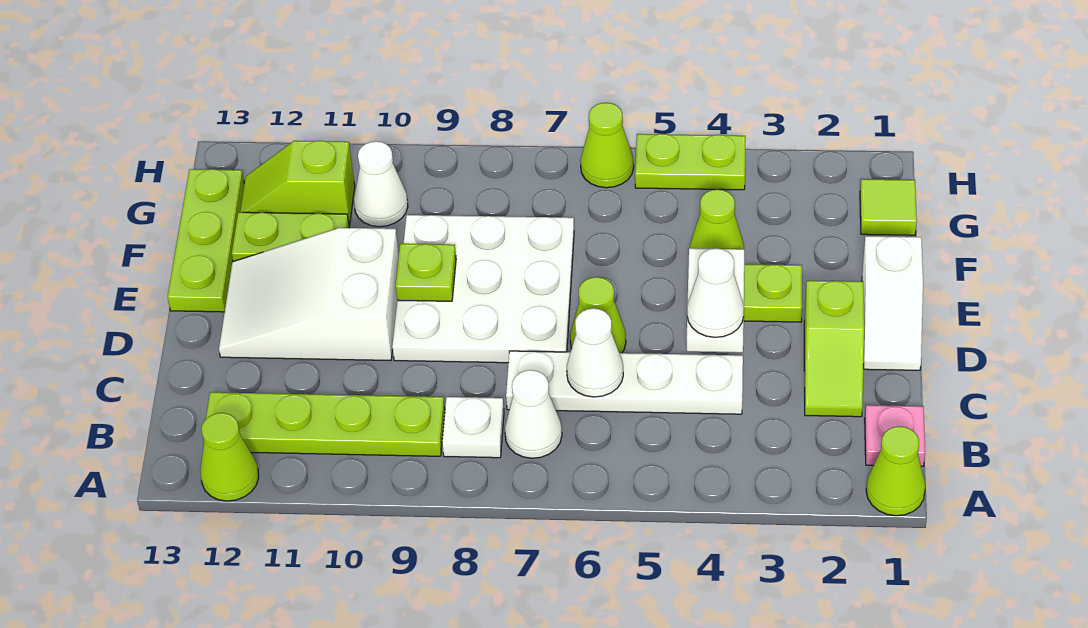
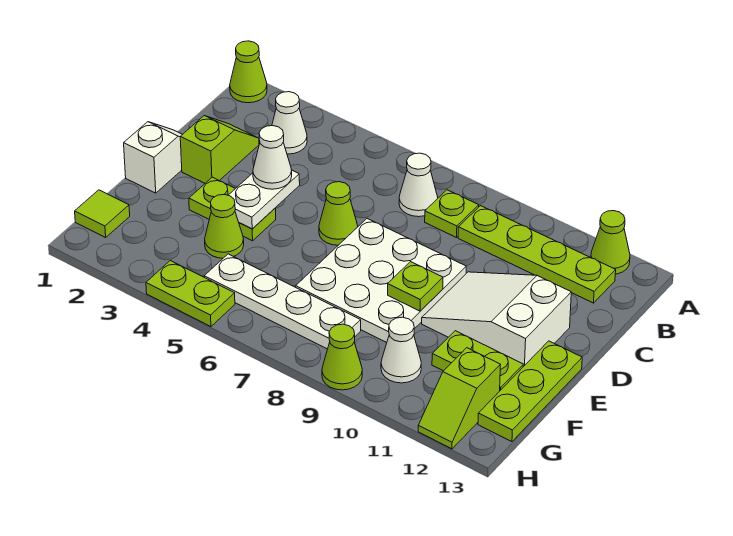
pink 1x1 plate [865,405,925,466] -> none
white 1x1 plate [442,397,504,458] -> lime 1x1 plate [425,190,479,238]
white 1x4 plate [506,351,743,414] -> white 1x4 plate moved to [204,254,361,349]
white 1x1 cone [567,308,623,397] -> white 1x1 cone moved to [272,92,307,154]
white 2x3 slope [219,228,399,361] -> white 2x3 slope turned to [422,272,571,367]
lime 1x2 slope [240,141,355,226] -> lime 1x2 slope turned to [418,348,500,449]
lime 1x1 cone [580,103,634,188] -> lime 1x1 cone moved to [322,324,362,390]

